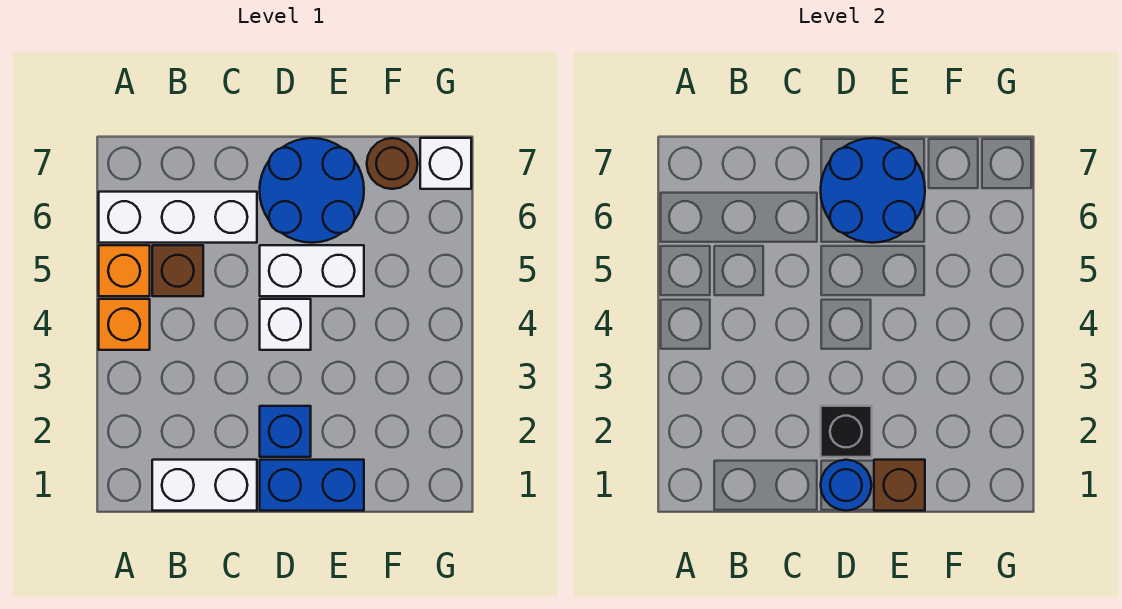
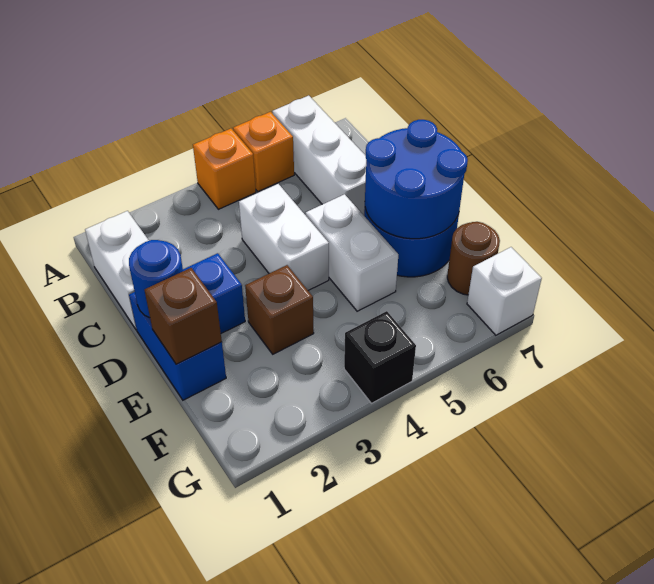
brown 1x1 brick [152,245,203,296] -> brown 1x1 brick moved to [245,265,314,354]
black 1x1 brick [821,406,872,457] -> black 1x1 brick moved to [344,311,416,403]
white 1x1 brick [260,299,311,350] -> white 1x2 brick [239,184,329,290]

